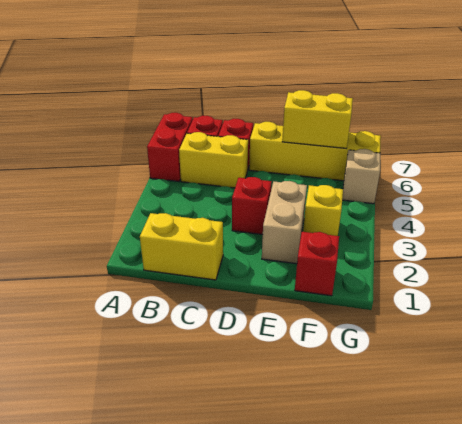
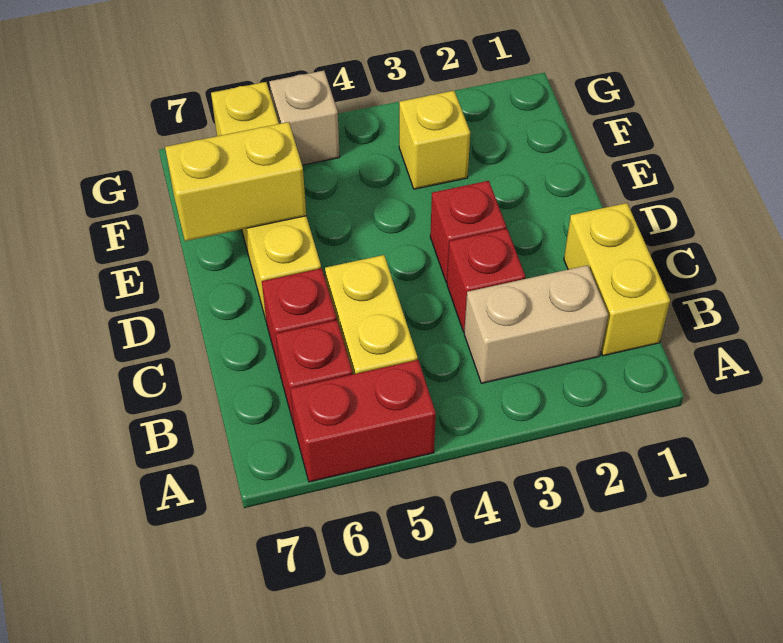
tan 1x2 brick [262,181,307,264] -> tan 1x2 brick moved to [464,265,608,383]
yellow 1x2 brick [282,90,353,148] -> yellow 1x2 brick turned to [165,122,306,241]
red 1x1 brick [295,232,339,296] -> red 1x1 brick moved to [447,229,525,332]

